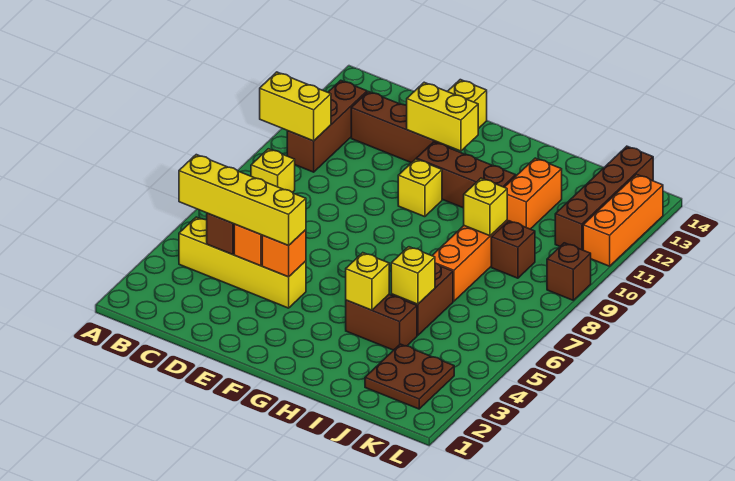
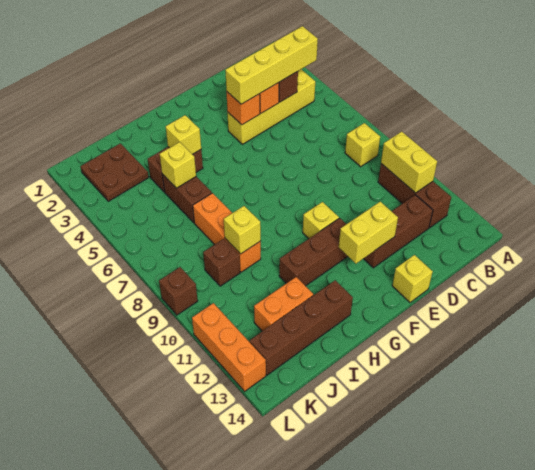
yellow 1x2 brick [260,72,331,141] -> yellow 1x2 brick turned to [381,132,437,193]
orange 1x2 brick [505,158,562,229] -> orange 1x2 brick turned to [254,277,313,331]
brown 1x4 brick [555,146,653,250] -> brown 1x4 brick turned to [250,280,353,375]

